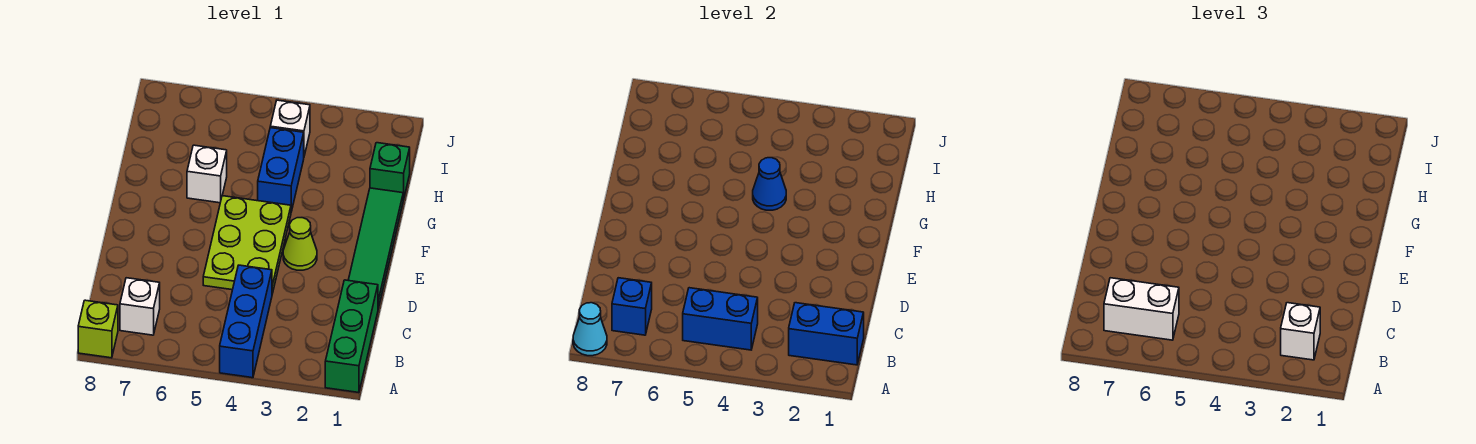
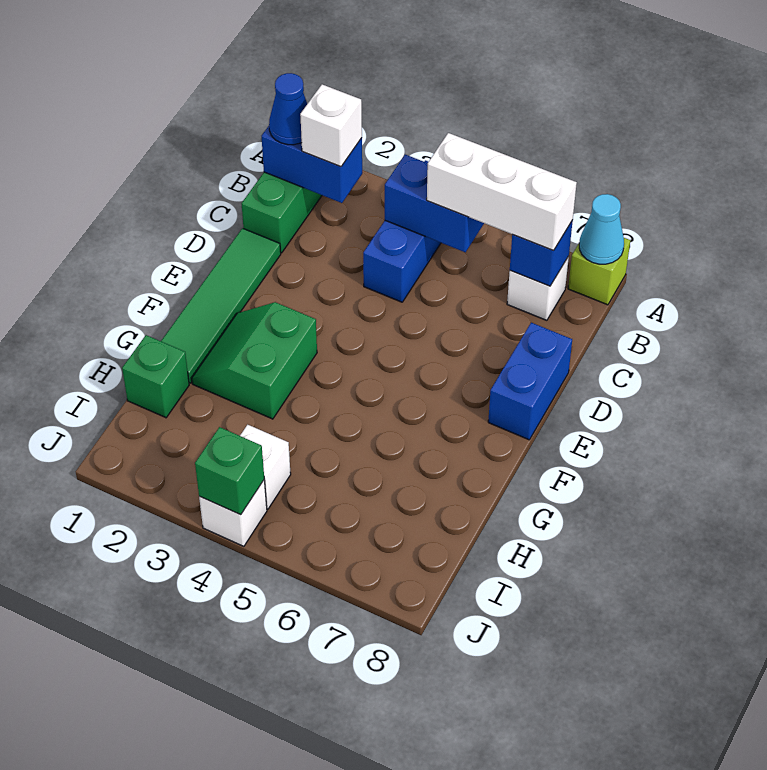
white 1x2 brick [1104,278,1179,340] -> white 1x3 brick [427,133,577,251]
lime 2x3 plate [203,196,291,294] -> none
lime 1x1 cone [283,218,317,270] -> none
none -> green 2x2 slope [192,302,317,419]
blue 1x2 brick [258,128,304,212] -> blue 1x2 brick moved to [488,323,572,440]
blue 1x1 cone [753,158,786,210] -> blue 1x1 cone moved to [269,73,307,145]
white 1x1 brick [187,145,227,203] -> white 1x1 brick moved to [199,480,267,546]
none -> green 1x1 brick [195,427,264,515]

